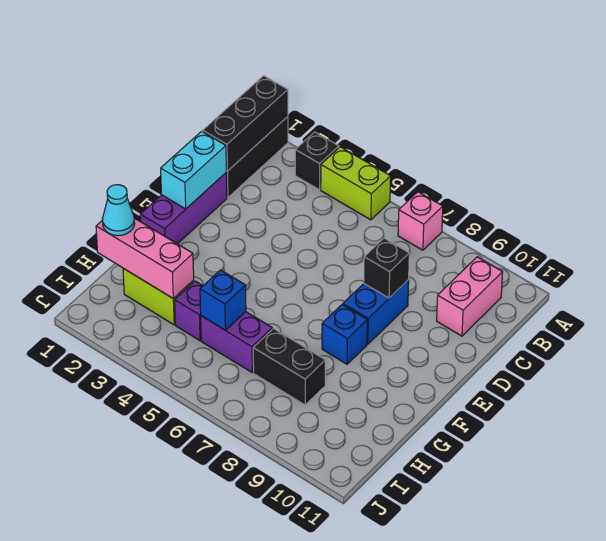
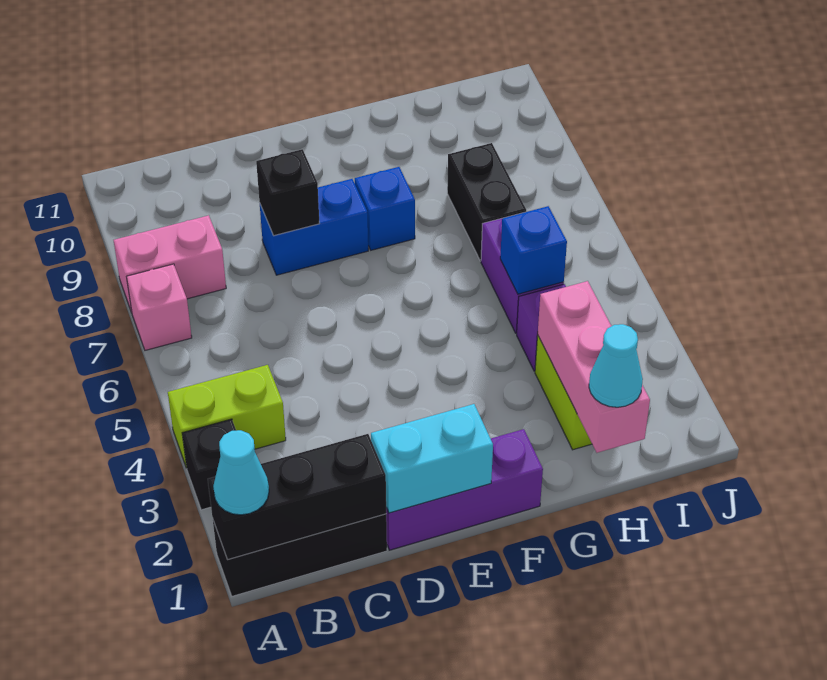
none -> cyan 1x1 cone [213,430,269,515]
lime 1x2 brick [321,147,391,220] -> lime 1x2 brick turned to [168,365,286,468]
pink 1x2 brick [437,257,503,336] -> pink 1x2 brick moved to [114,215,226,313]

